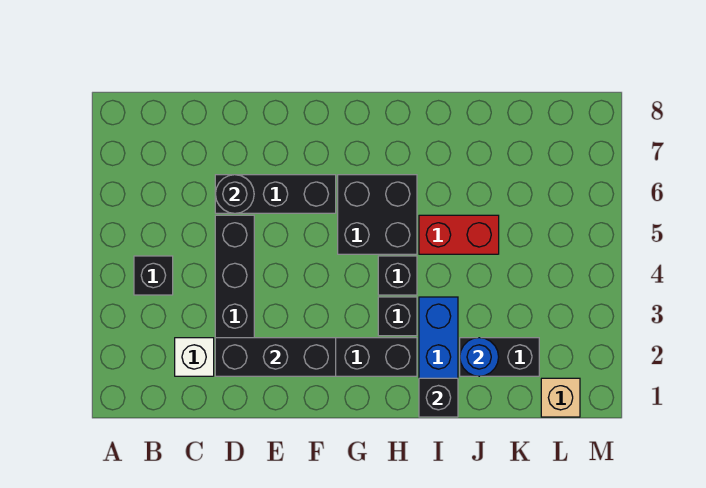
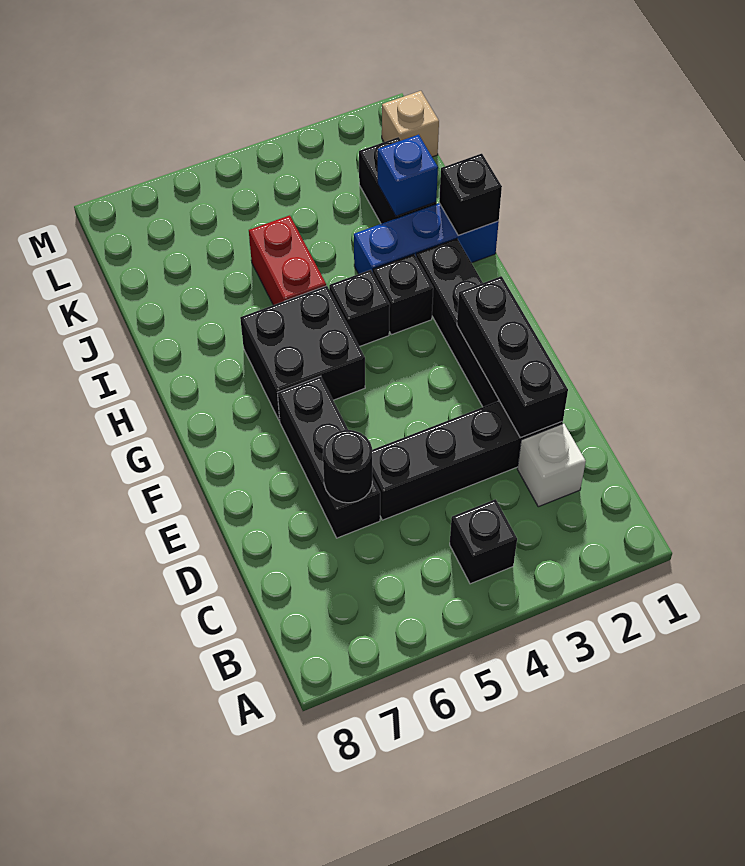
blue 1x1 round brick [460,338,499,376] -> blue 1x1 brick [378,135,438,216]

